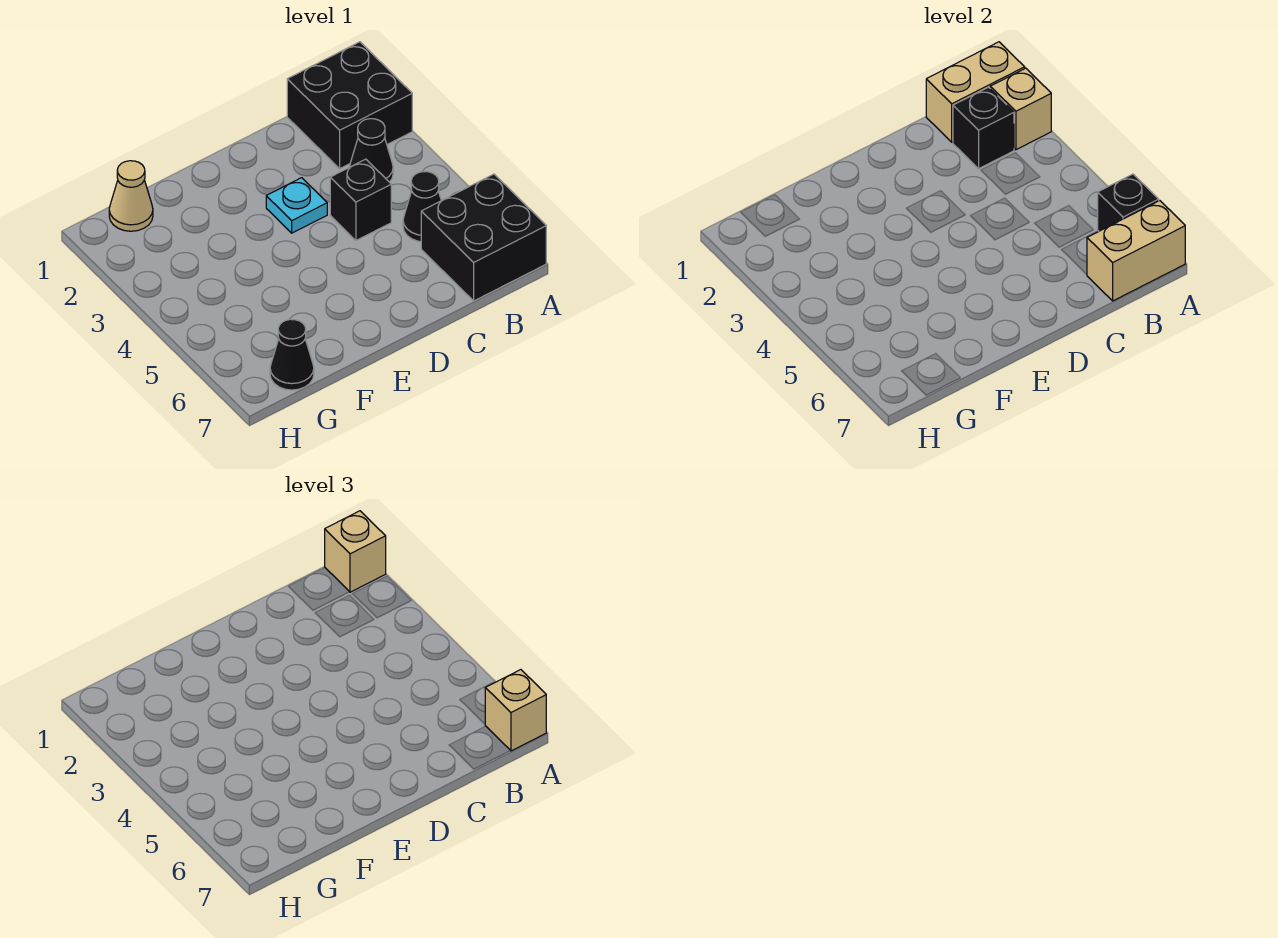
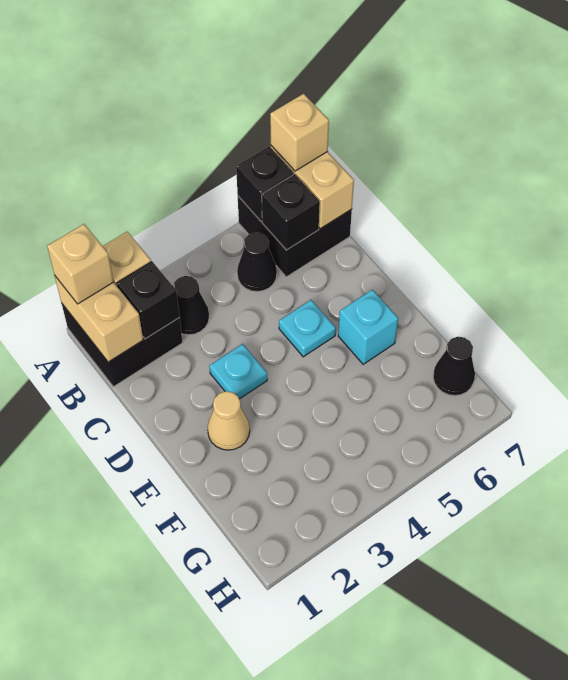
black 1x1 brick [330,159,391,241] -> black 1x1 brick moved to [262,174,320,250]
none -> cyan 1x1 plate [279,300,336,357]
none -> cyan 1x1 brick [338,290,398,364]
tan 1x1 cone [109,161,153,231] -> tan 1x1 cone moved to [208,391,250,450]

